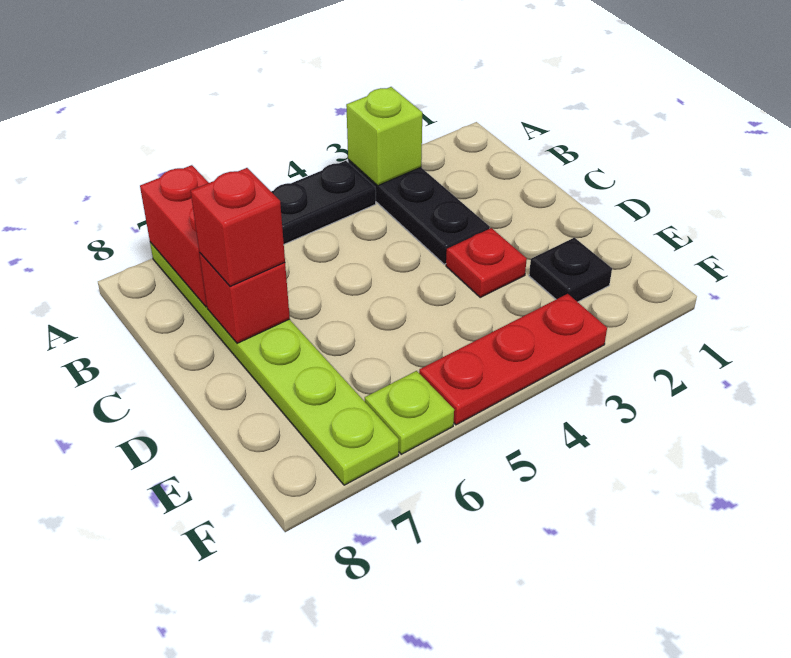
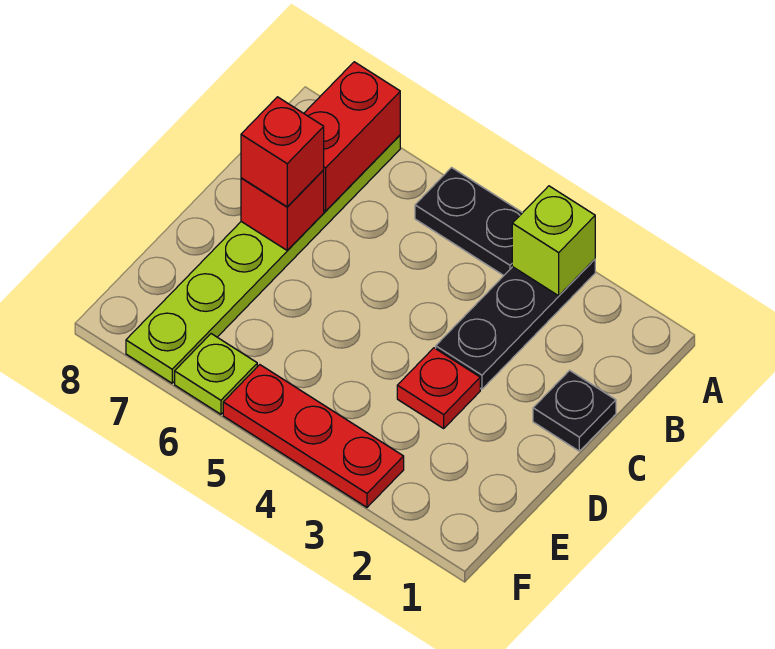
black 1x1 plate [529,238,612,302] -> black 1x1 plate moved to [533,370,616,451]

